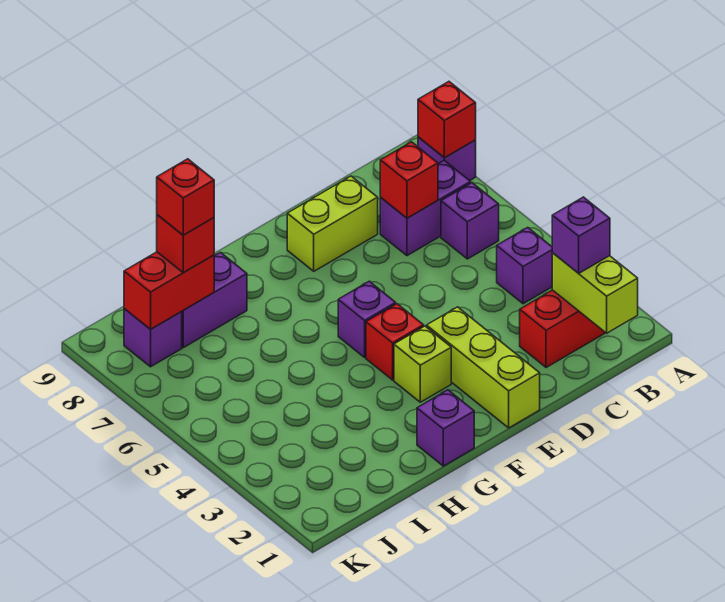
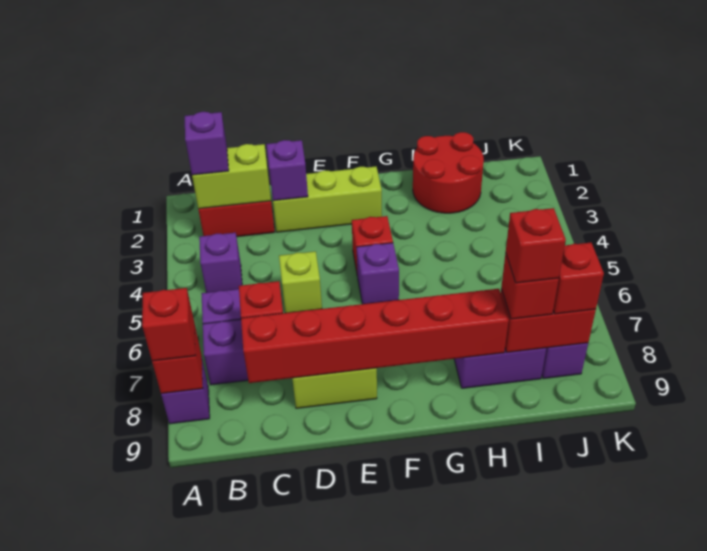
none -> red 1x1 brick [142,288,196,361]
lime 1x2 brick [552,253,638,333] -> lime 1x2 brick turned to [192,144,271,209]
none -> red 1x6 brick [241,289,509,383]
lime 1x3 brick [427,307,540,428] -> lime 1x3 brick turned to [273,166,382,232]
lime 1x1 brick [394,326,451,402] -> lime 1x1 brick moved to [279,251,322,313]
purple 1x1 brick [417,390,474,466] -> purple 1x1 brick moved to [266,140,308,201]
none -> red 2x2 round brick [413,132,484,213]
none -> red 1x1 brick [553,243,604,314]

